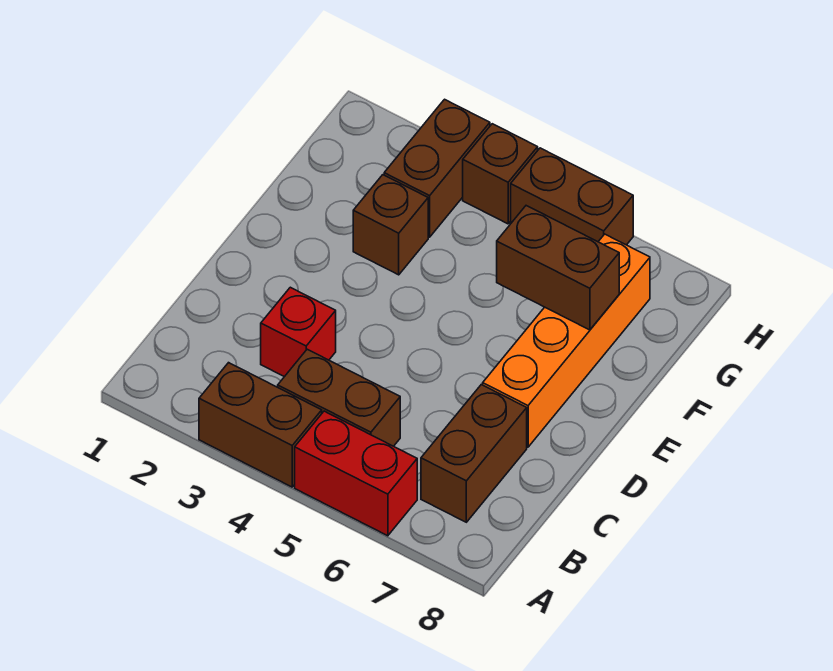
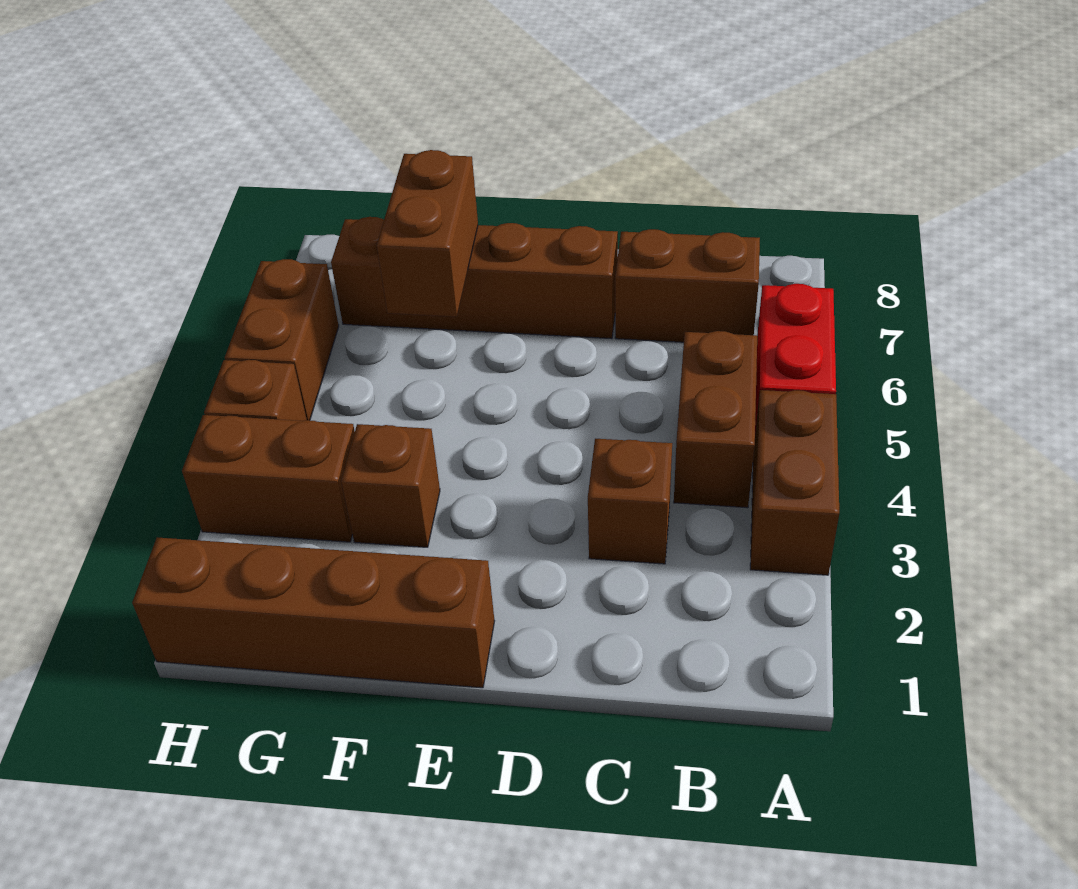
red 1x1 brick [261,287,336,377] -> brown 1x1 brick [588,439,672,564]
orange 1x4 brick [483,234,650,447] -> brown 1x4 brick [331,217,618,339]
none -> brown 1x4 brick [132,537,494,688]

